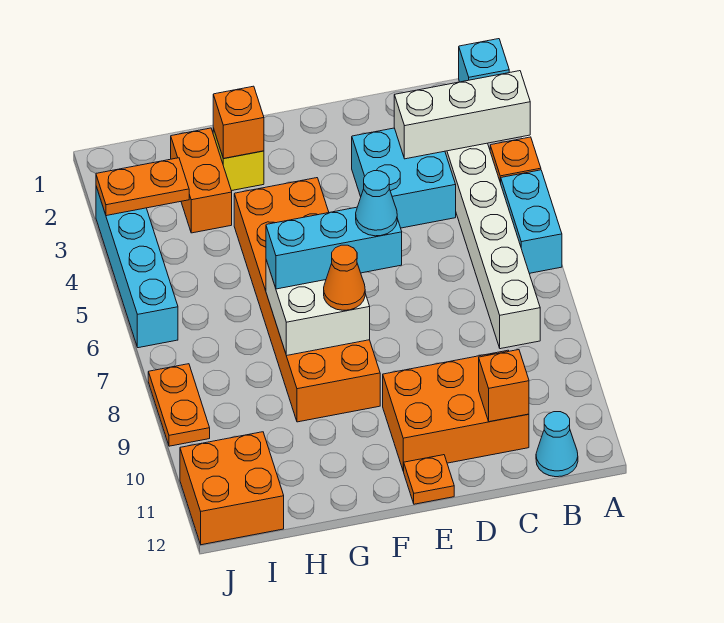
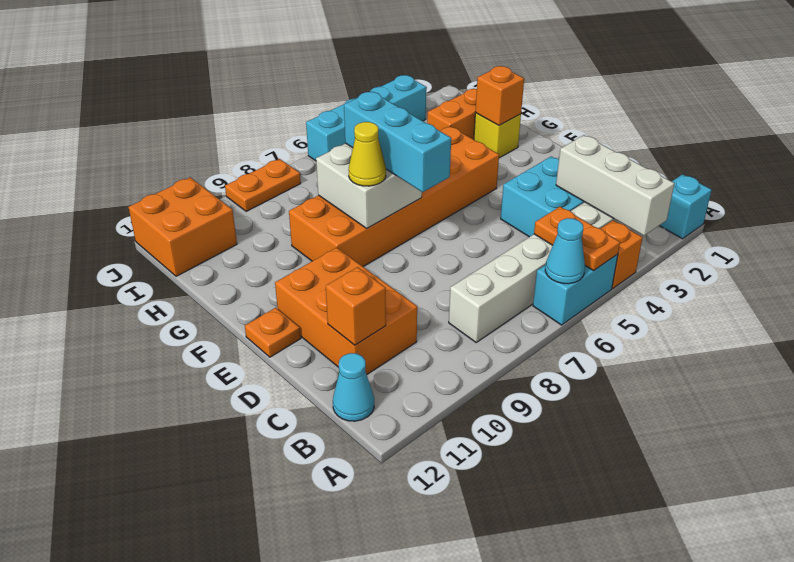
cyan 1x1 cone [356,171,397,236] -> cyan 1x1 cone moved to [545,218,585,284]
orange 1x1 cone [324,245,365,310] -> yellow 1x1 cone [349,122,386,186]
orange 1x2 plate [96,158,189,216] -> orange 1x2 plate moved to [534,207,620,271]

